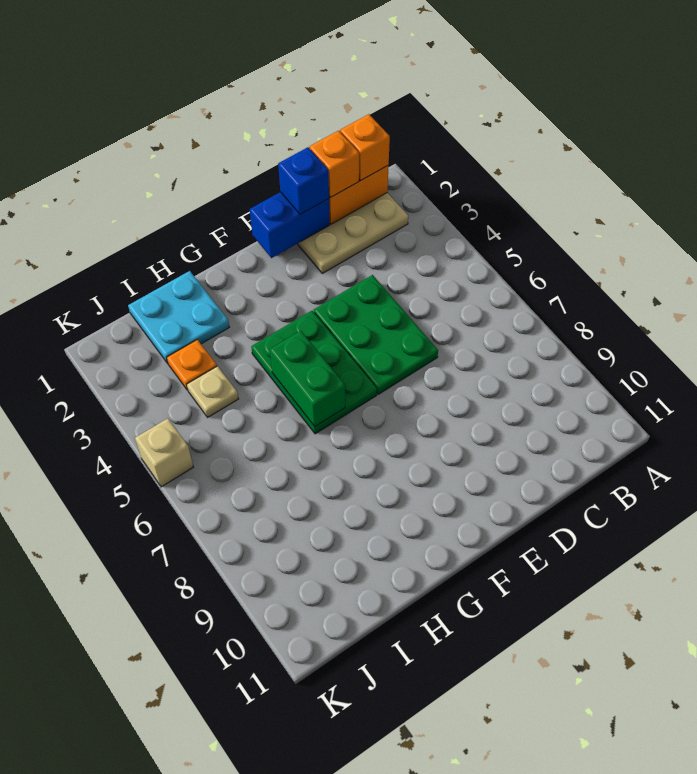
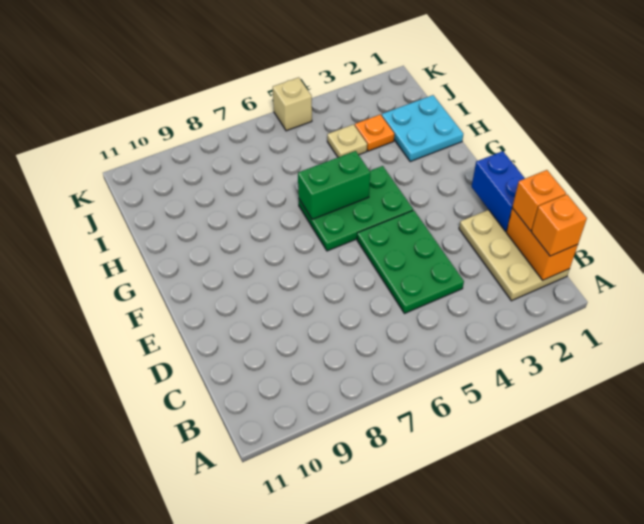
blue 1x1 brick [278,147,329,214] -> none
green 2x3 plate [314,275,438,394] -> green 2x3 plate turned to [357,210,464,313]

